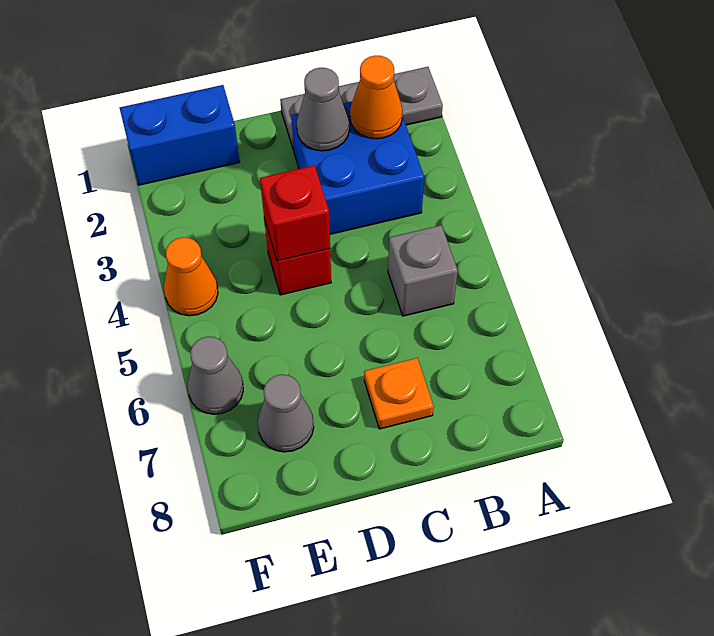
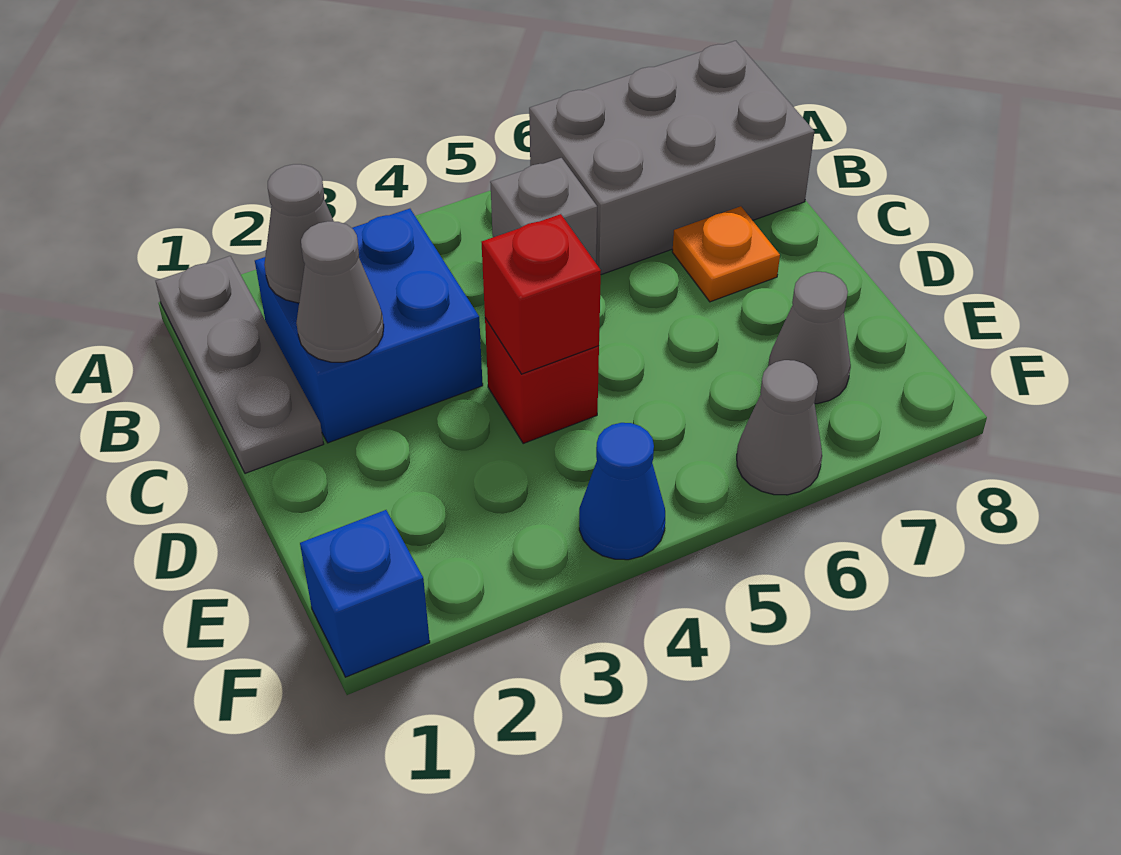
none -> grey 2x3 brick [529,41,814,275]
orange 1x1 cone [350,56,403,139] -> grey 1x1 cone [264,164,333,303]
blue 1x2 brick [120,85,240,185] -> blue 1x1 brick [300,510,430,677]
orange 1x1 cone [164,237,218,316] -> blue 1x1 cone [579,423,665,560]

